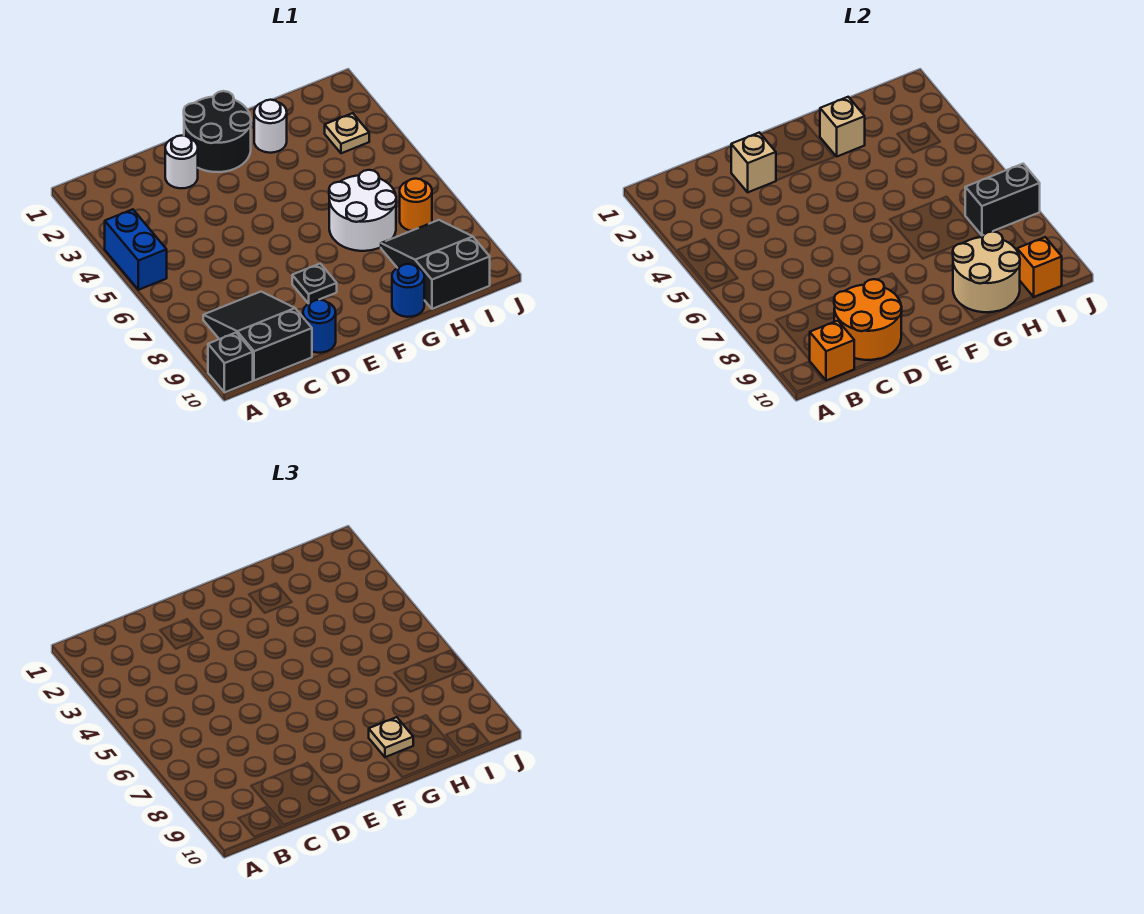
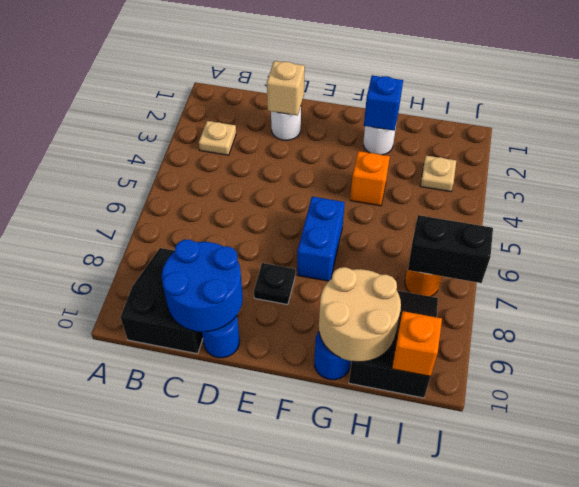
blue 1x2 brick [105,209,167,290] -> blue 1x2 brick moved to [297,197,345,281]
black 1x1 brick [208,333,253,393] -> none
orange 1x1 brick [810,321,854,381] -> orange 1x1 brick moved to [350,151,390,206]
orange 2x2 round brick [834,279,902,360] -> blue 2x2 round brick [162,240,243,332]
black 2x2 round brick [184,91,251,172] -> none
tan 1x1 brick [820,97,865,156] -> blue 1x1 brick [364,75,403,131]
white 2x2 round brick [329,170,396,251] -> none
tan 1x1 plate [369,717,413,757] -> tan 1x1 plate moved to [199,121,236,155]

